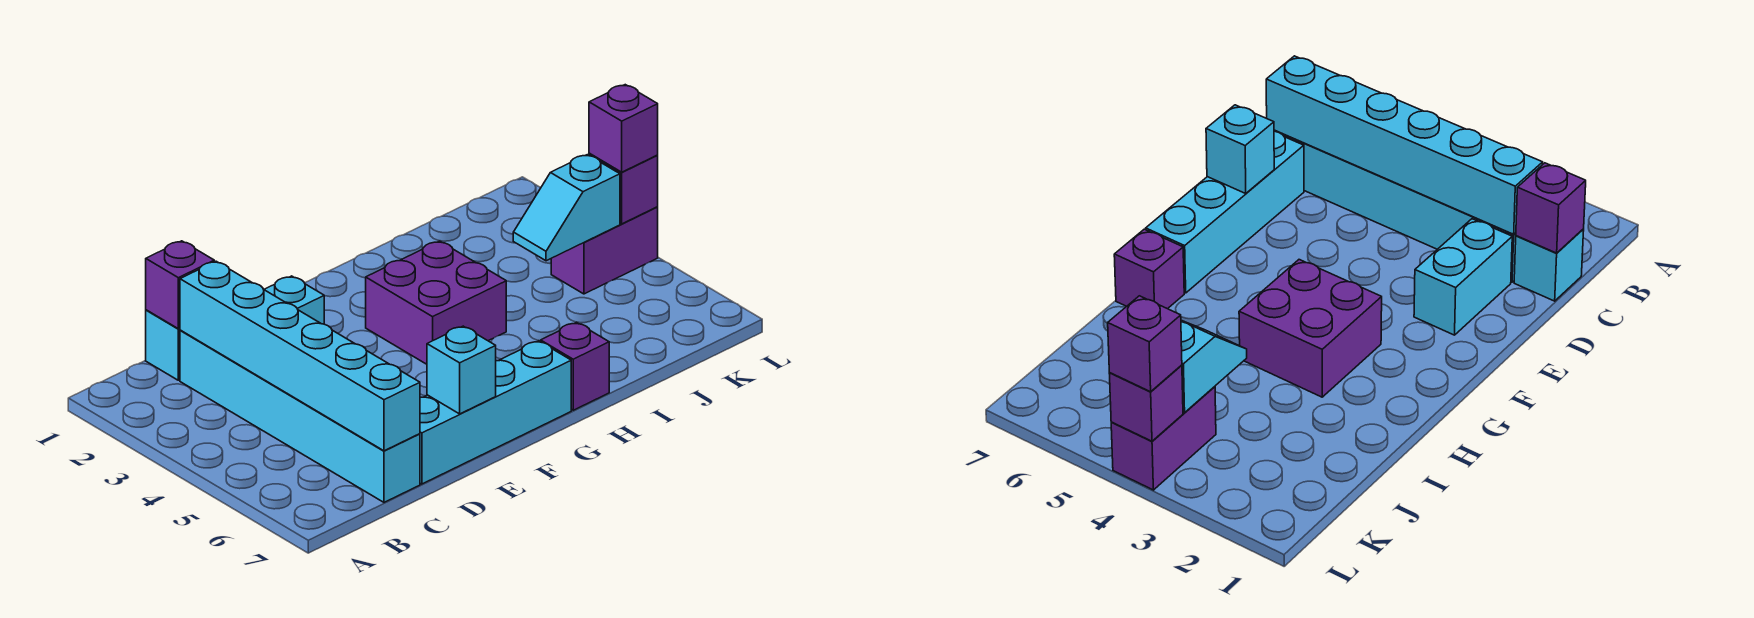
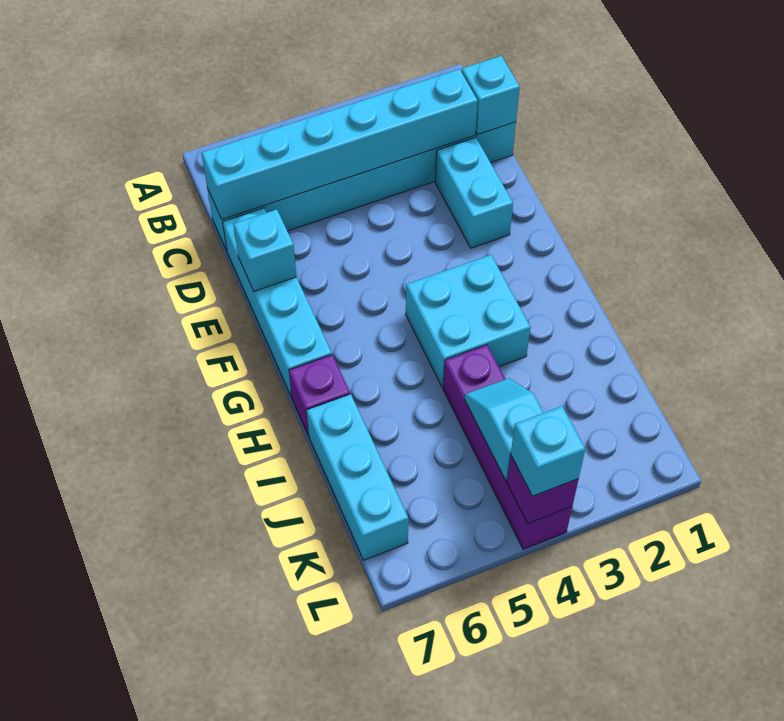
purple 1x1 brick [146,241,214,329] -> cyan 1x1 brick [462,56,520,135]
purple 2x2 brick [366,241,506,364] -> cyan 2x2 brick [406,255,531,387]
none -> cyan 1x3 brick [307,394,408,560]
purple 1x2 brick [551,207,658,294] -> purple 1x4 brick [443,345,572,549]
purple 1x1 brick [589,85,658,172] -> cyan 1x1 brick [511,406,585,496]

